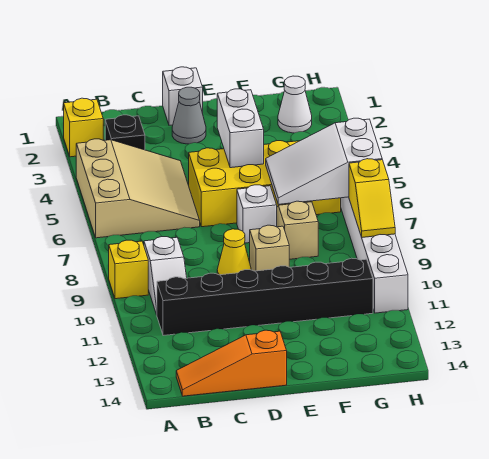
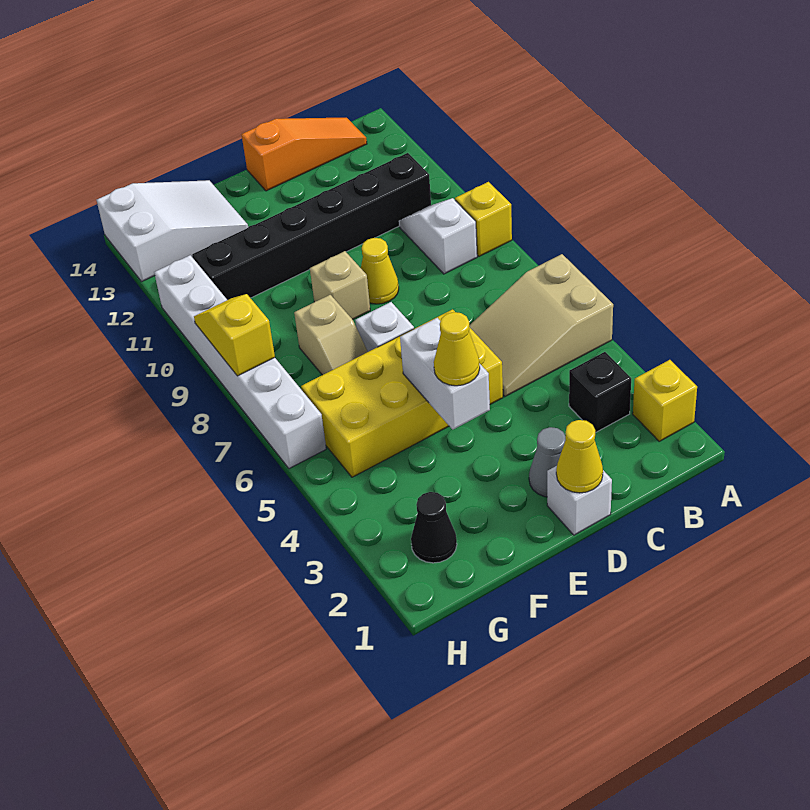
tan 3x3 slope [76,139,200,238] -> tan 2x3 slope [469,254,613,396]
none -> yellow 1x1 cone [556,420,603,493]
none -> yellow 1x1 cone [434,312,480,386]
white 2x3 slope [266,118,382,204] -> white 2x3 slope moved to [97,180,248,282]
white 1x1 cone [278,76,312,133] -> black 1x1 cone [411,492,457,563]

